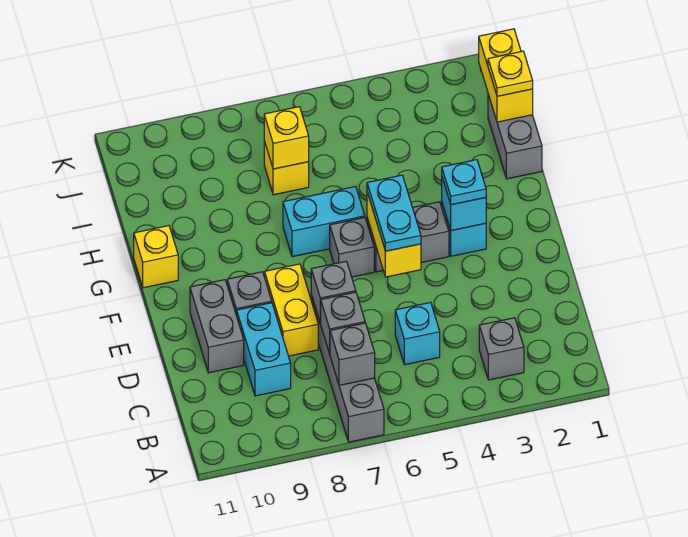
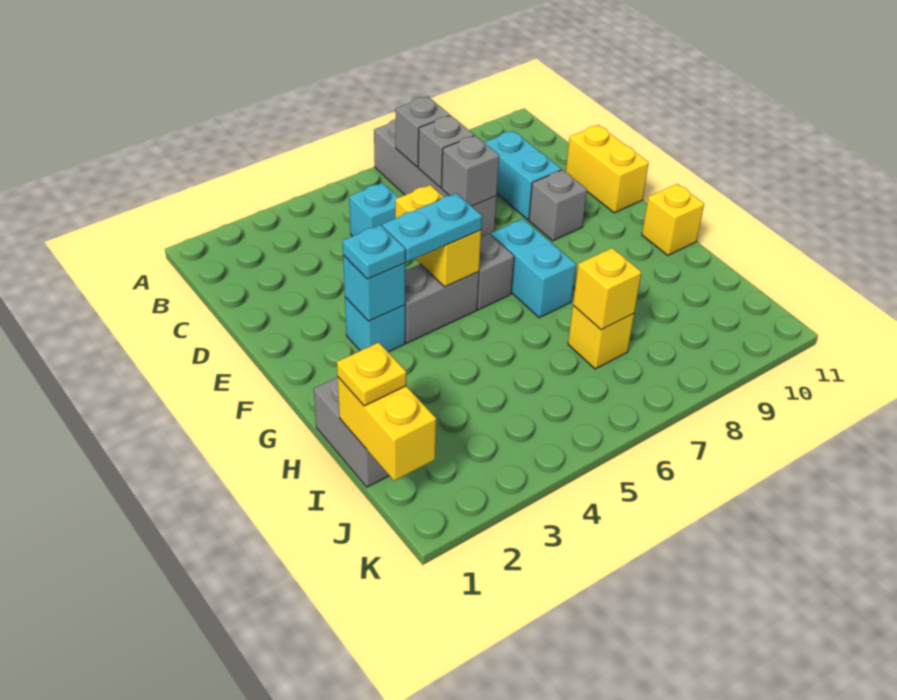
grey 1x1 brick [479,318,524,380] -> none
yellow 1x2 brick [265,264,318,356] -> yellow 1x2 brick moved to [566,125,649,213]
grey 1x2 brick [190,280,244,373] -> none
cyan 1x2 plate [367,175,421,251] -> cyan 1x2 plate turned to [382,193,482,262]
cyan 1x2 brick [283,187,365,257] -> cyan 1x2 brick turned to [491,219,576,318]

